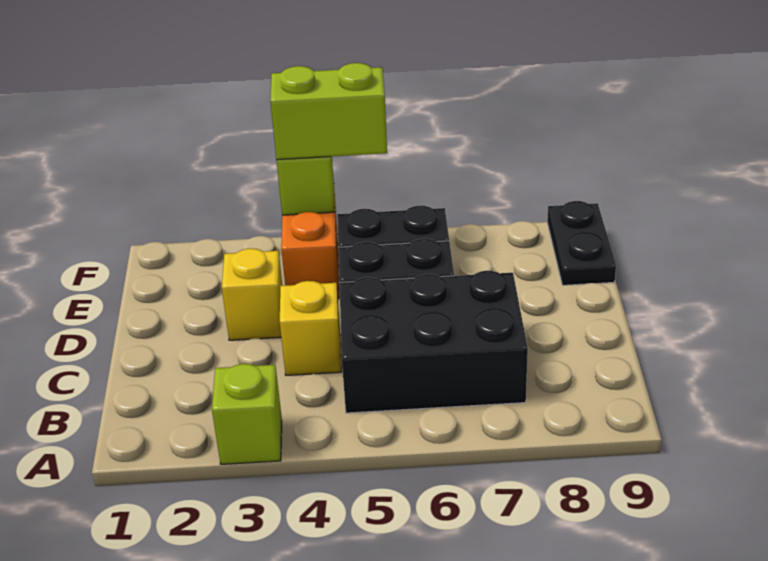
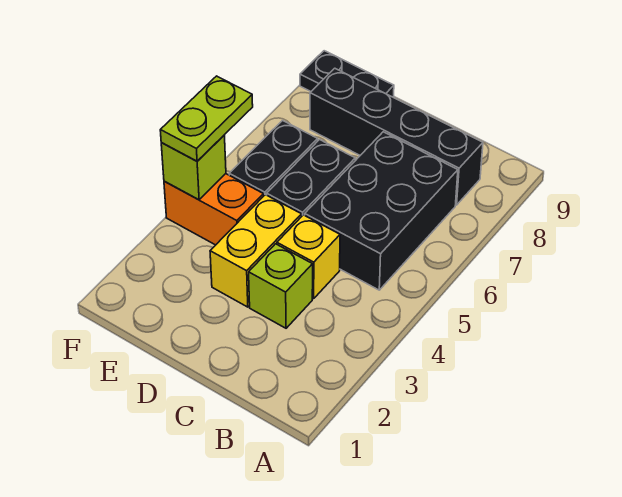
lime 1x1 brick [212,364,282,464] -> lime 1x1 brick moved to [249,244,313,328]
none -> black 1x4 brick [310,68,483,205]
yellow 1x1 brick [222,248,282,340] -> yellow 1x2 brick [210,195,302,307]
lime 1x2 brick [270,63,387,160] -> lime 1x2 plate [160,76,253,161]

